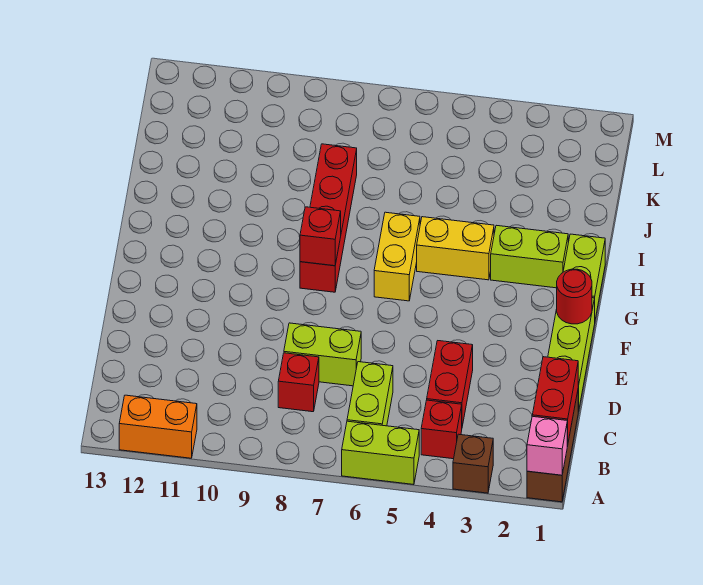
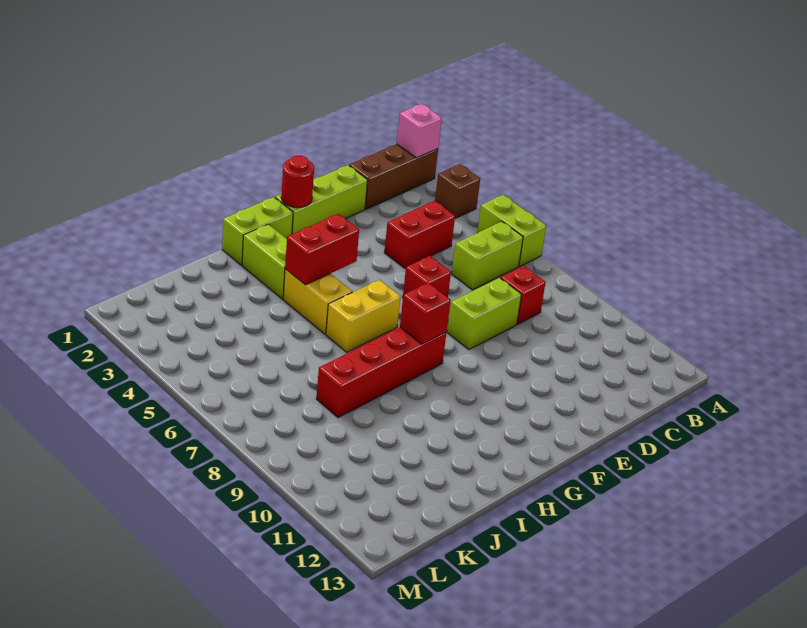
orange 1x2 brick [119,395,197,458] -> none
red 1x2 brick [532,357,578,445] -> red 1x2 brick moved to [285,214,359,285]
red 1x1 brick [421,400,462,459] -> red 1x1 brick moved to [403,256,451,297]
lime 1x2 brick [284,323,361,386] -> lime 1x2 brick turned to [447,278,521,350]

